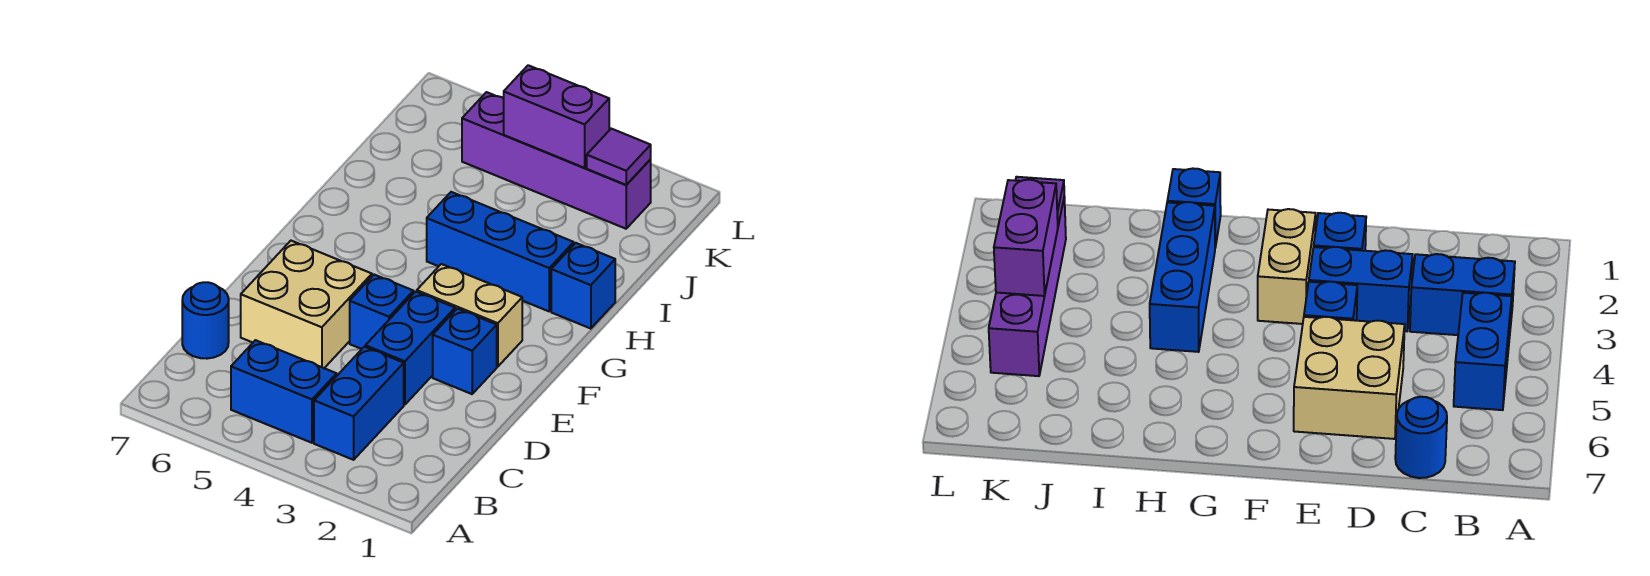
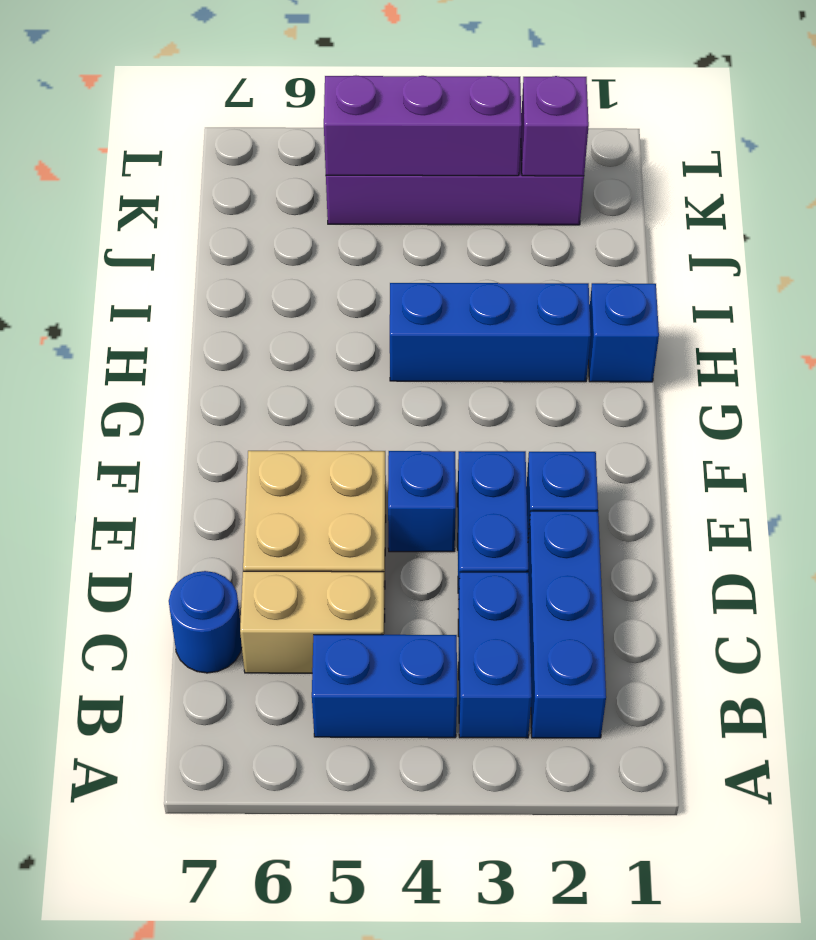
none -> blue 1x3 brick [528,511,606,738]
tan 1x2 brick [417,264,522,367] -> tan 1x2 brick moved to [240,571,385,673]
purple 1x1 tile [587,129,651,185] -> purple 1x1 brick [521,76,589,176]
purple 1x2 brick [504,65,609,168] -> purple 1x3 brick [324,76,522,176]

